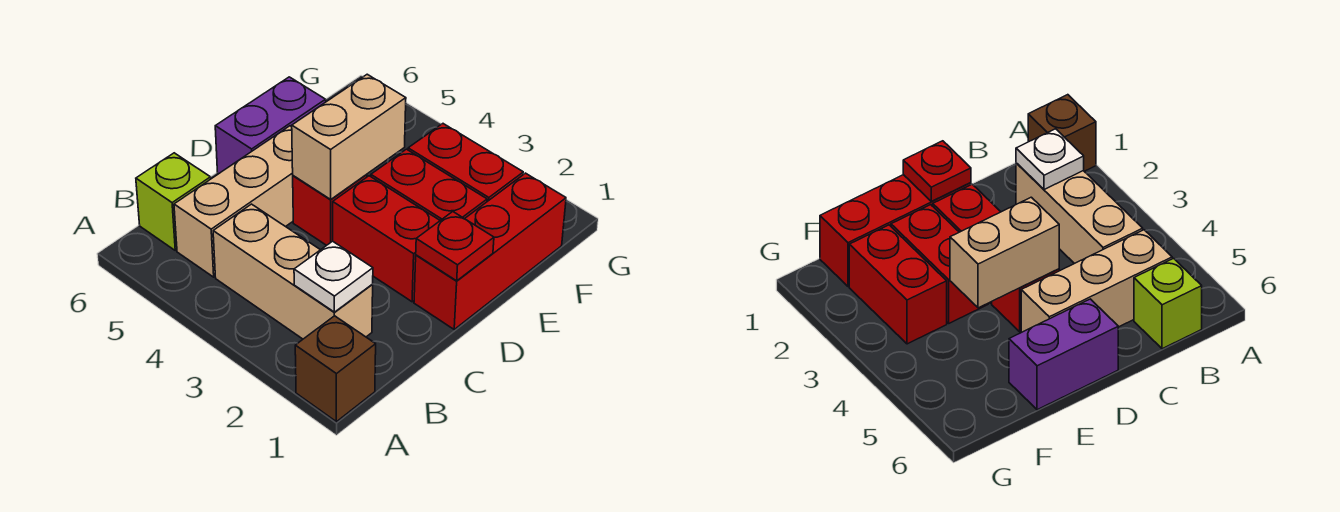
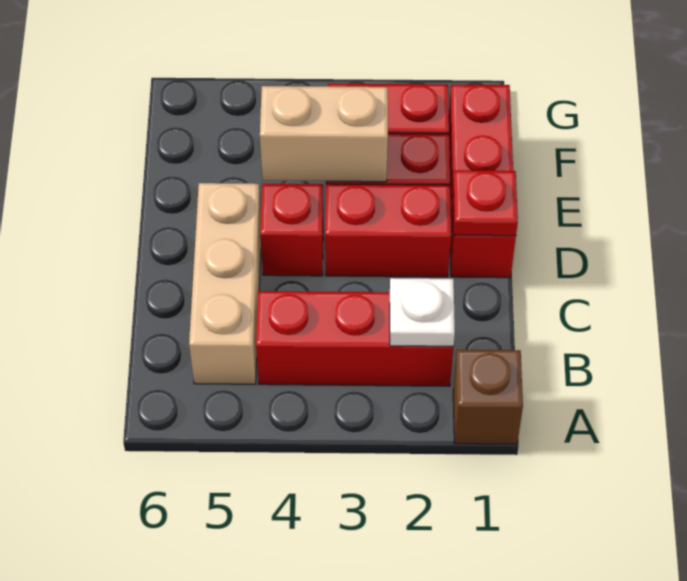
tan 1x3 brick [213,204,373,339] -> red 1x3 brick [256,291,454,386]
lime 1x1 brick [136,153,211,250] -> none
tan 1x2 brick [292,74,406,199] -> tan 1x2 brick turned to [260,86,388,182]
purple 1x2 brick [215,77,326,174] -> none

